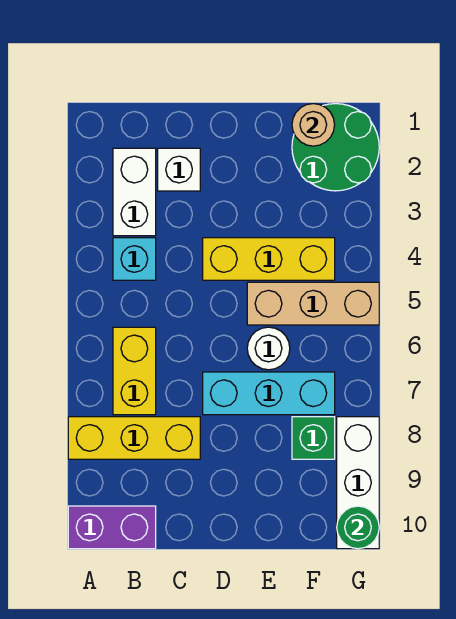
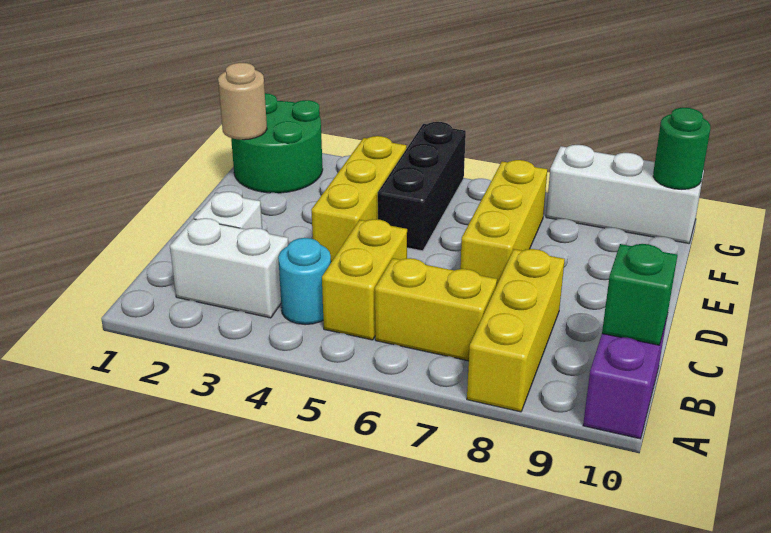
cyan 1x1 brick [113,238,156,280] -> cyan 1x1 round brick [278,238,331,325]
none -> yellow 1x2 brick [322,219,407,340]
cyan 1x3 brick [203,372,335,415] -> yellow 1x3 brick [460,160,547,284]
tan 1x3 brick [247,282,379,325] -> black 1x3 brick [378,122,466,251]
white 1x1 round brick [247,327,290,370] -> none
green 1x1 brick [292,417,335,459] -> green 1x1 brick moved to [602,244,678,345]

